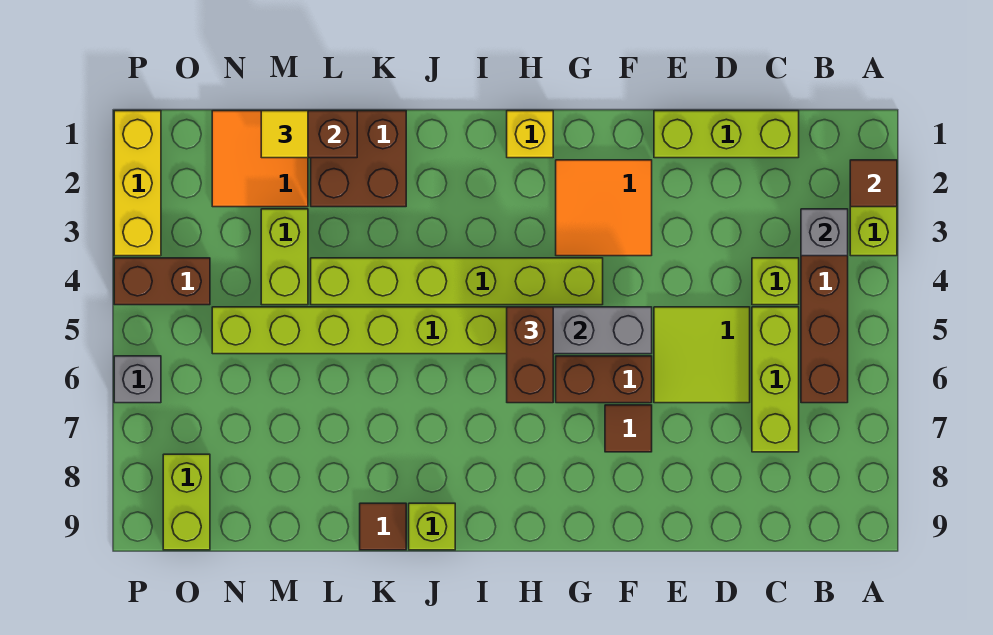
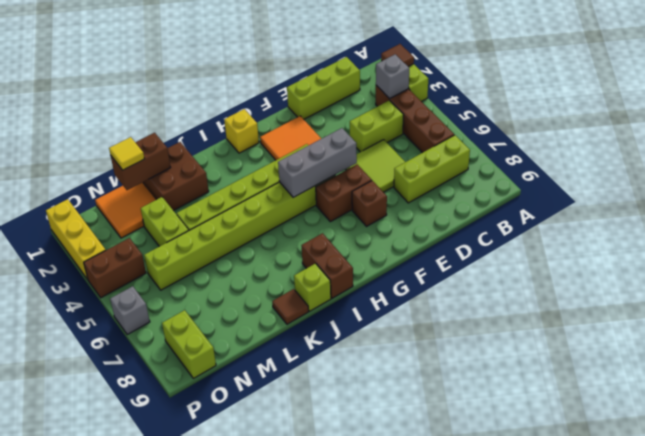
lime 1x1 brick [752,258,799,305] -> lime 1x2 brick [350,100,403,152]
lime 1x3 brick [752,307,799,452] -> lime 1x3 brick turned to [394,135,470,203]
brown 1x1 tile [605,405,652,452] -> brown 1x1 brick [352,181,387,226]
brown 1x2 brick [507,307,553,403] -> brown 1x2 brick moved to [301,233,353,298]

